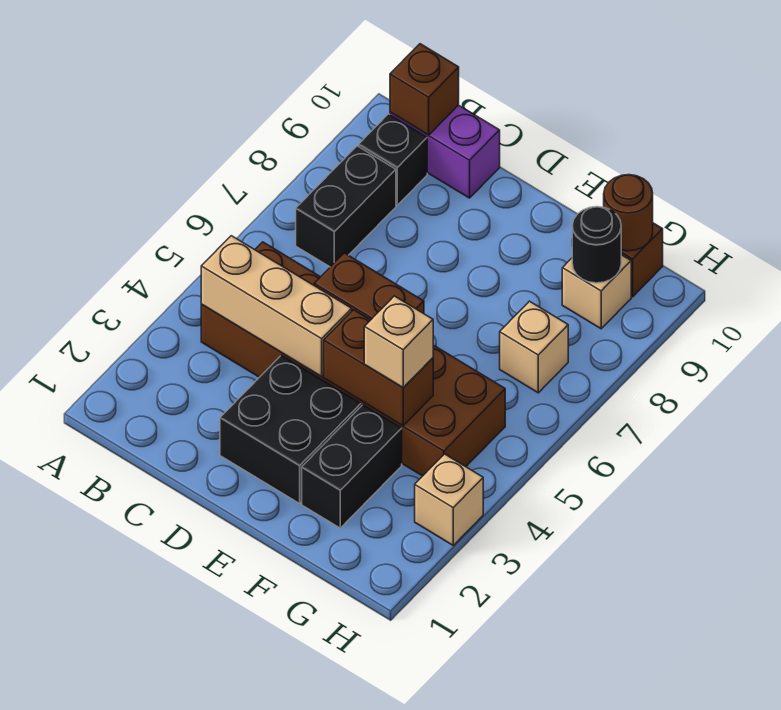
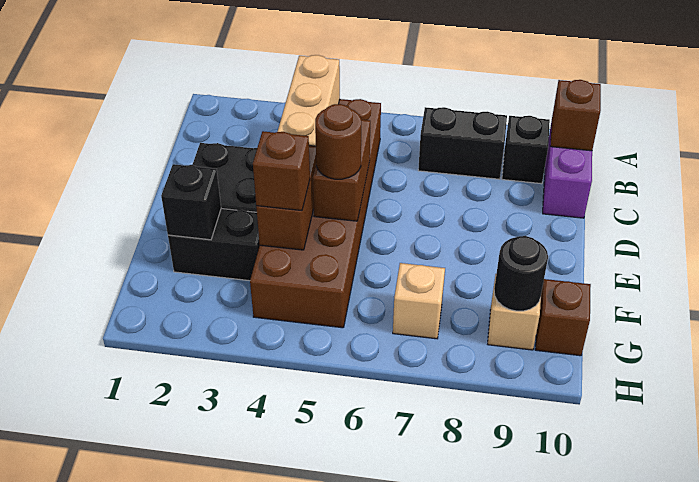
none -> black 1x1 brick [161,164,221,240]
tan 1x1 brick [364,296,433,388] -> brown 1x1 brick [253,131,310,211]
brown 1x1 round brick [604,175,653,251] -> brown 1x1 round brick moved to [315,104,361,179]
tan 1x1 brick [415,454,483,545] -> none

